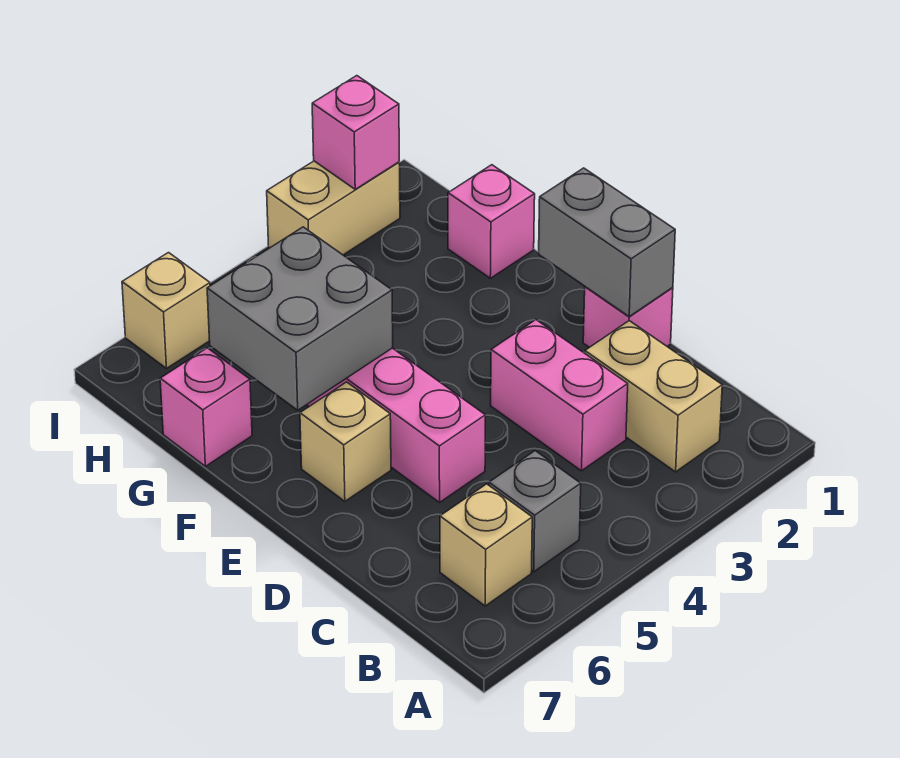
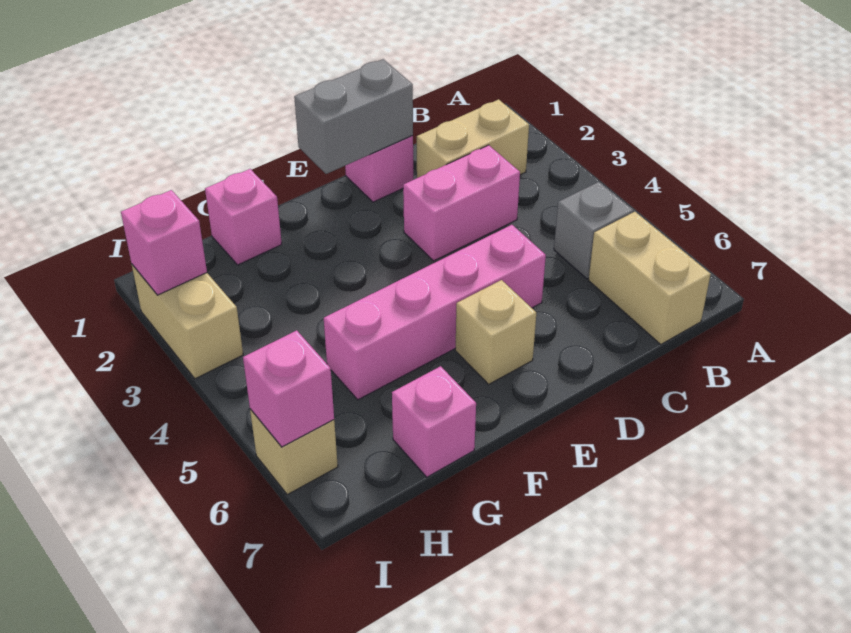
tan 1x1 brick [440,484,532,606] -> tan 1x2 brick [589,212,711,344]
grey 2x2 brick [207,227,393,410] -> none
none -> pink 1x1 brick [243,330,334,447]

